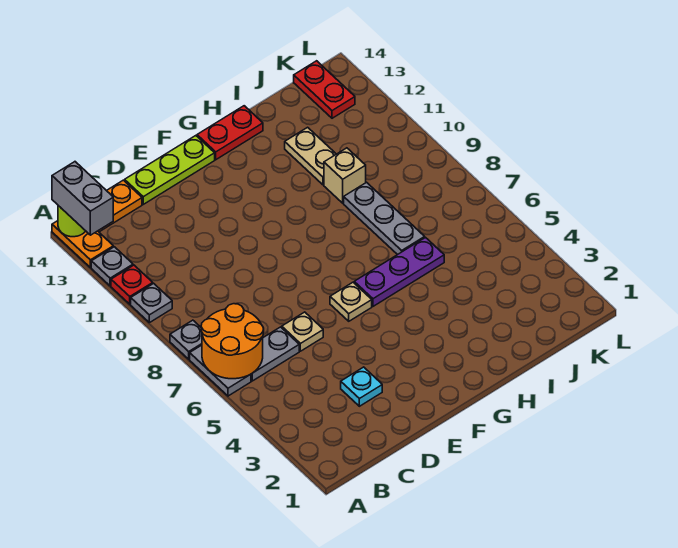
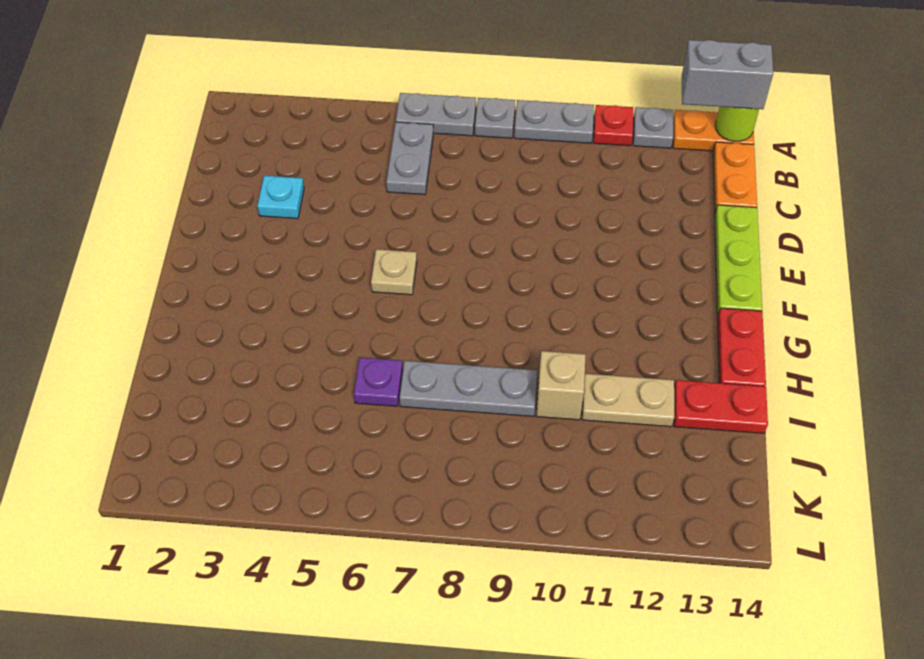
orange 2x2 round brick [201,304,264,379] -> none
grey 1x1 plate [131,283,172,323] -> grey 1x2 plate [514,100,594,143]
tan 1x1 plate [282,312,323,351] -> none
purple 1x3 plate [354,238,444,306] -> purple 1x1 plate [354,358,403,406]
red 1x2 plate [294,61,355,118] -> red 1x2 plate moved to [674,380,768,433]

